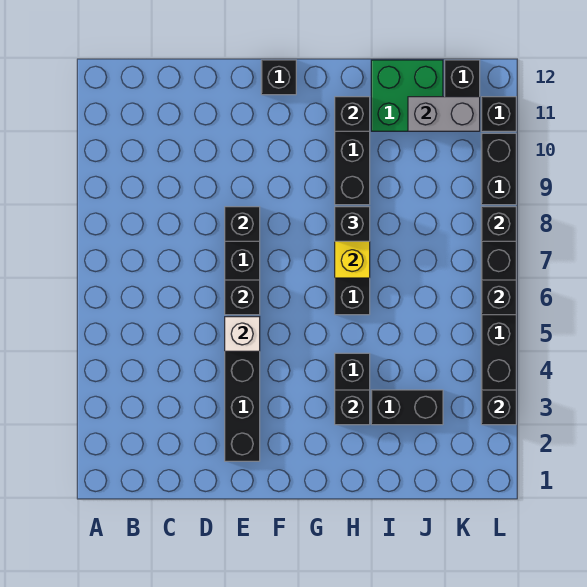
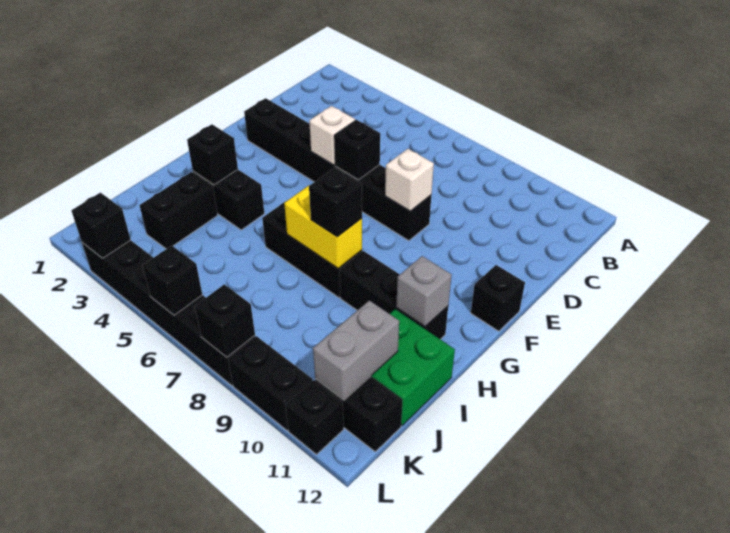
black 1x1 brick [225,207,260,241] -> white 1x1 brick [385,149,434,211]
black 1x1 brick [335,97,370,131] -> grey 1x1 brick [396,256,452,327]

